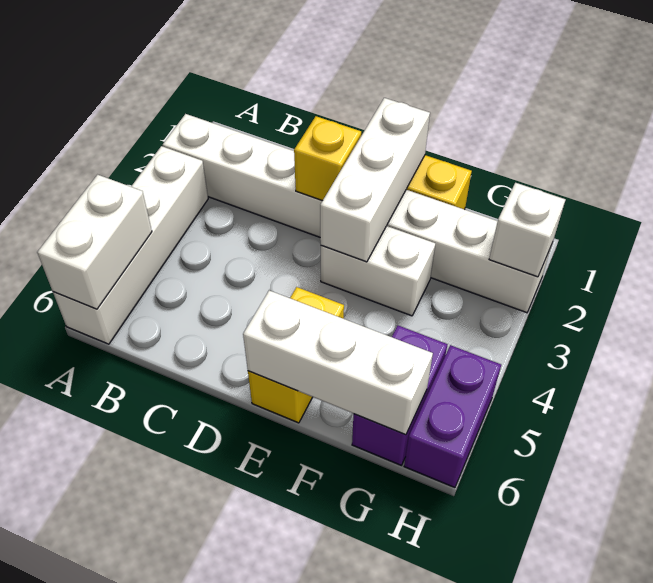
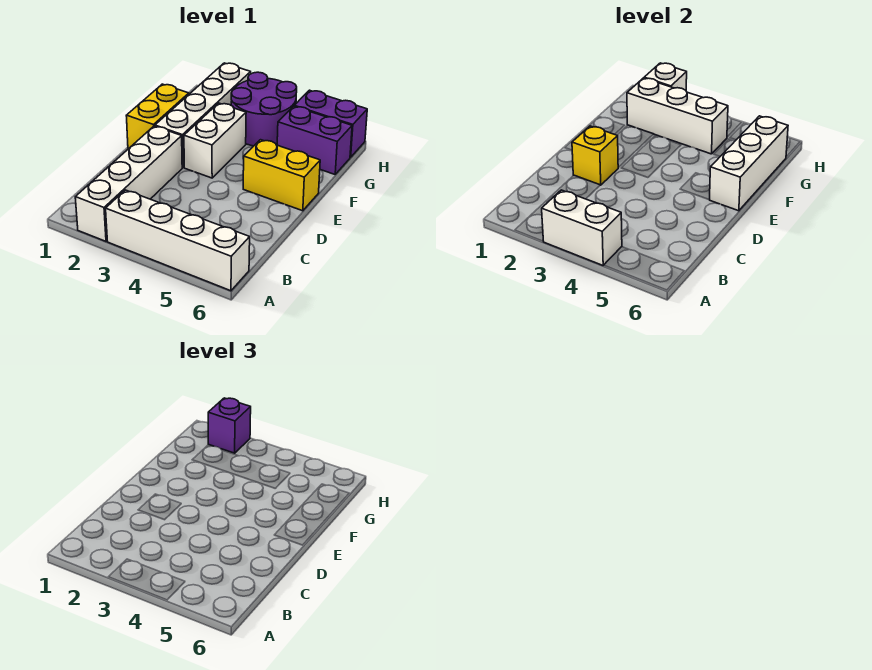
white 1x2 brick [37,175,152,309] -> white 1x2 brick moved to [542,190,622,265]
white 1x3 brick [320,98,430,262] -> white 1x3 brick moved to [627,78,728,154]
none -> purple 2x2 round brick [231,72,297,146]
none -> purple 1x1 brick [208,398,251,453]

